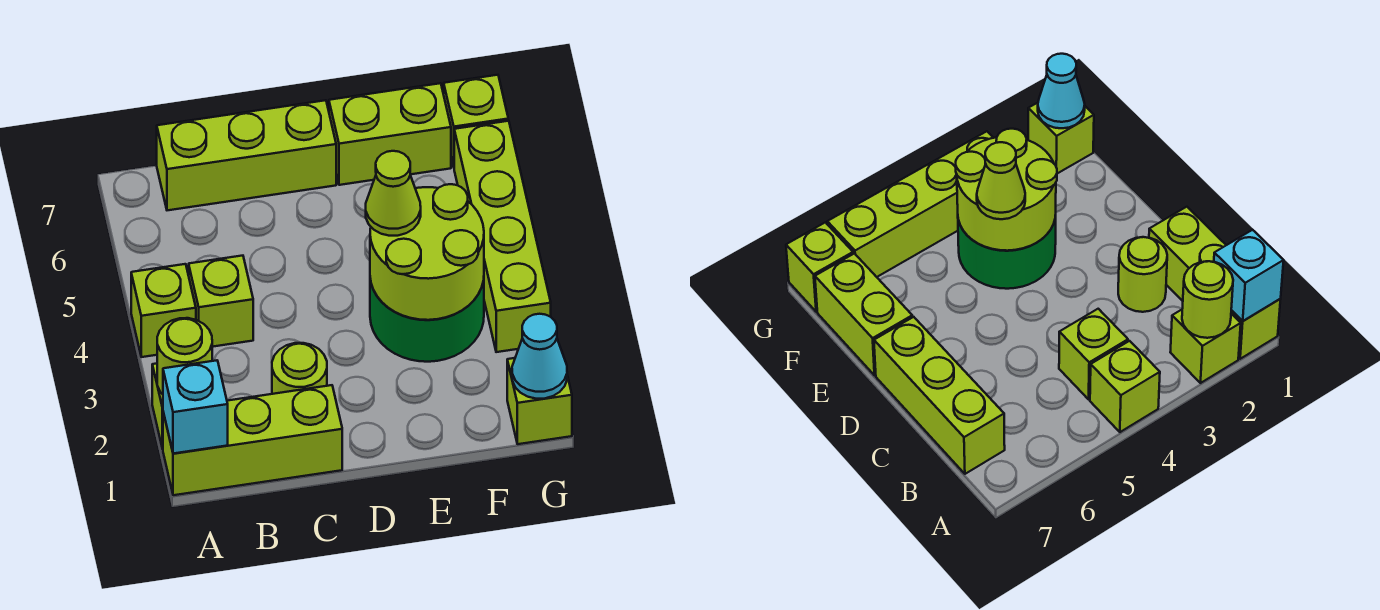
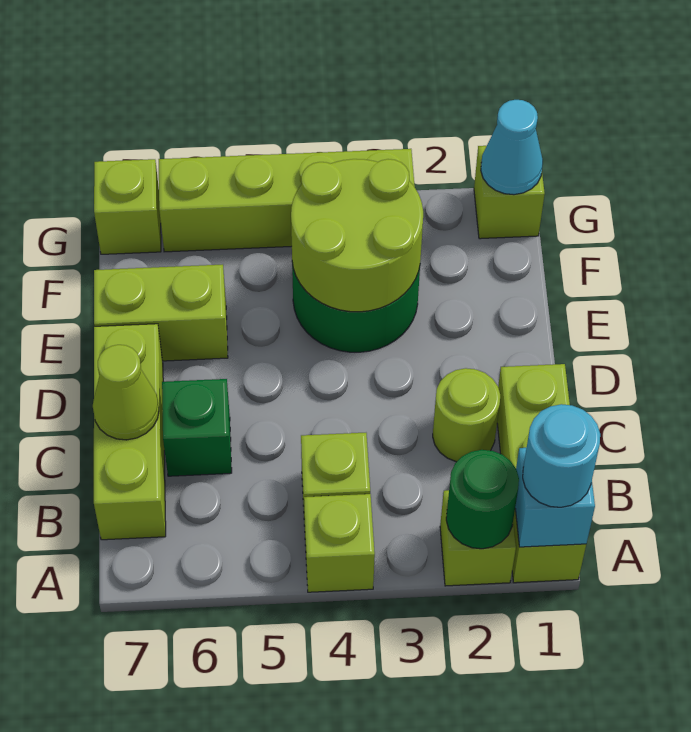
none -> cyan 1x1 round brick [523,404,600,507]
lime 1x1 round brick [157,318,212,394] -> green 1x1 round brick [446,450,519,549]
none -> green 1x1 brick [162,379,232,476]
lime 1x1 cone [366,151,421,236] -> lime 1x1 cone moved to [93,345,159,440]
lime 1x2 brick [329,83,451,185] -> lime 1x2 brick turned to [94,264,228,361]

